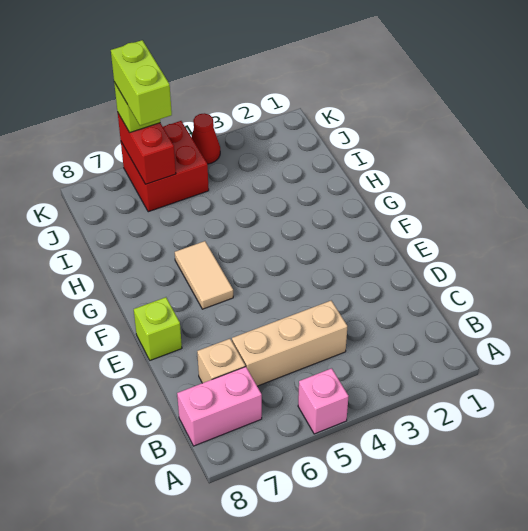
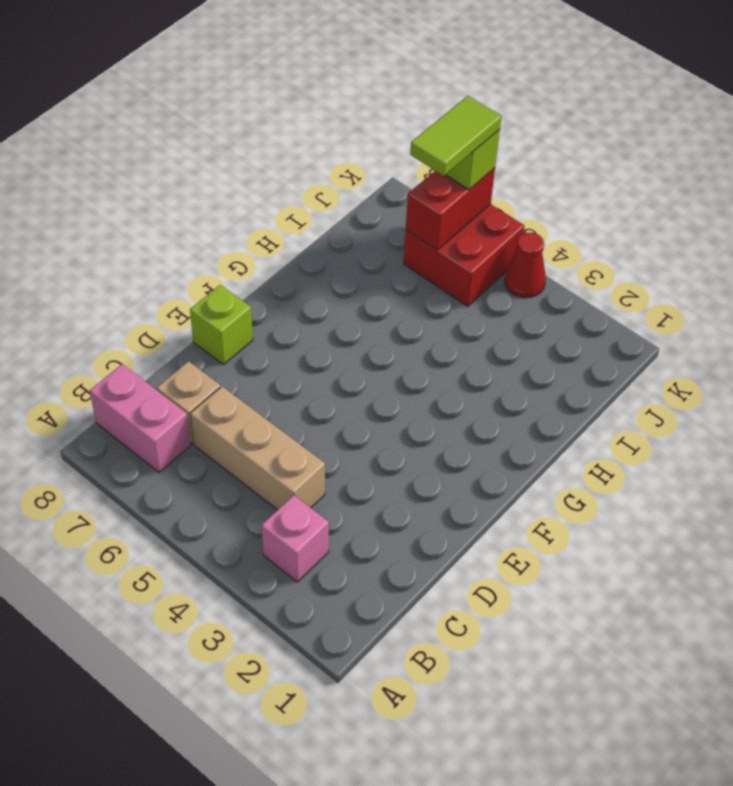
pink 1x1 brick [298,368,349,434] -> pink 1x1 brick moved to [262,495,329,582]
tan 1x2 tile [175,241,233,309] -> none
lime 1x2 brick [111,40,172,126] -> lime 1x2 tile [410,96,502,176]

